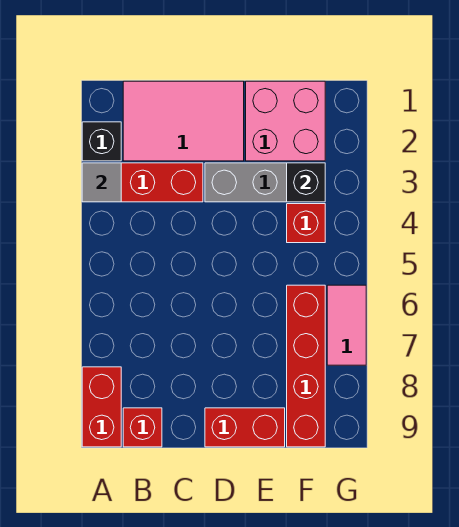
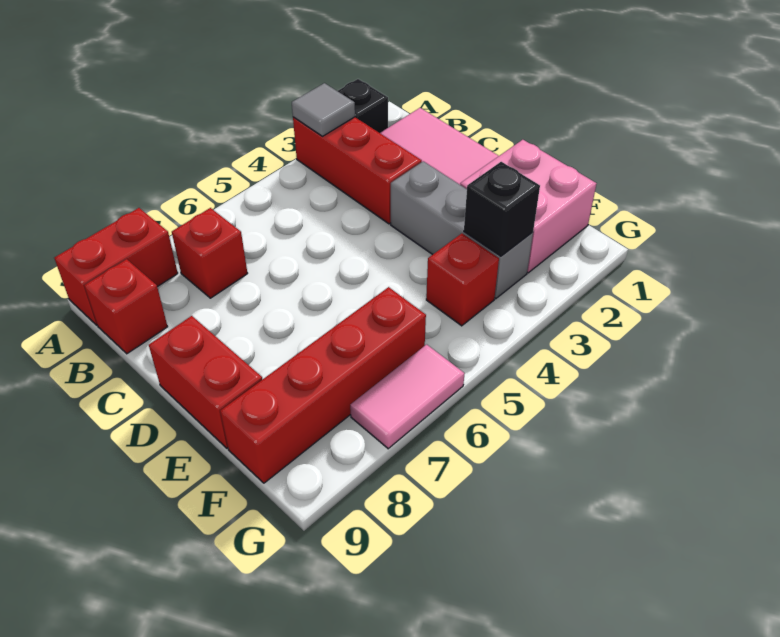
none -> red 1x1 brick [172,208,248,298]

